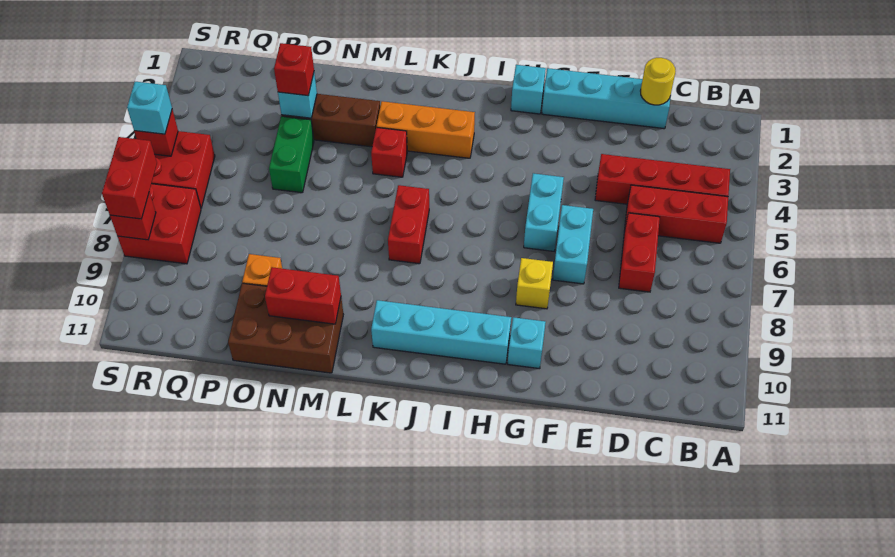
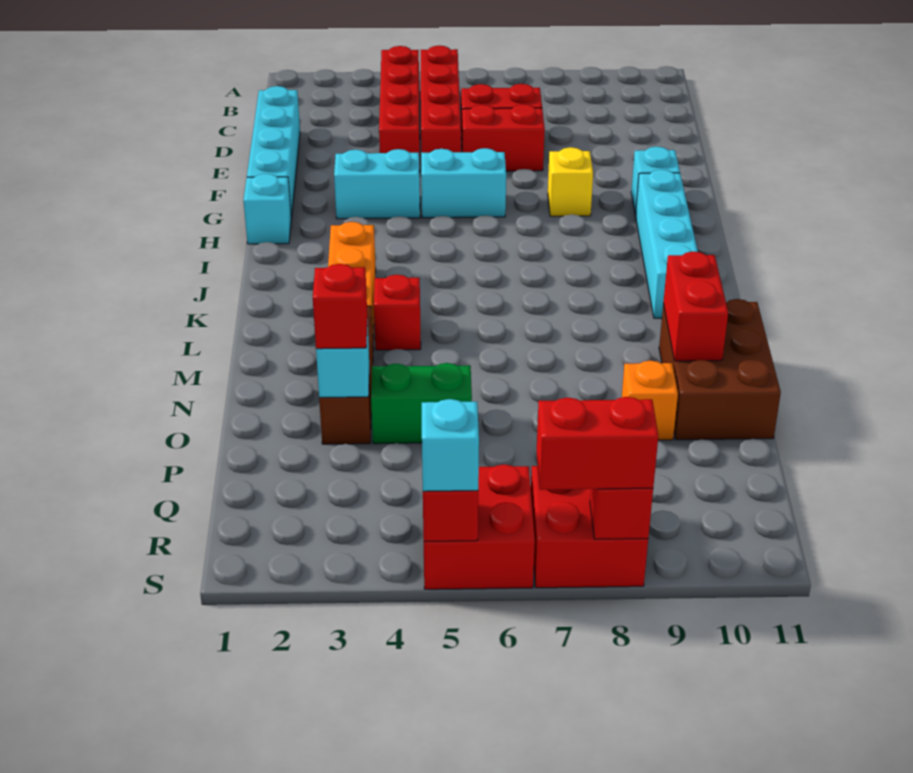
red 1x3 brick [625,185,728,243] -> red 1x4 brick [421,46,461,153]
yellow 1x1 round brick [641,58,676,105] -> none
cyan 1x2 brick [553,205,593,284] -> cyan 1x2 brick moved to [334,149,420,219]
red 1x2 brick [388,185,429,264] -> red 1x2 brick moved to [462,104,545,171]

